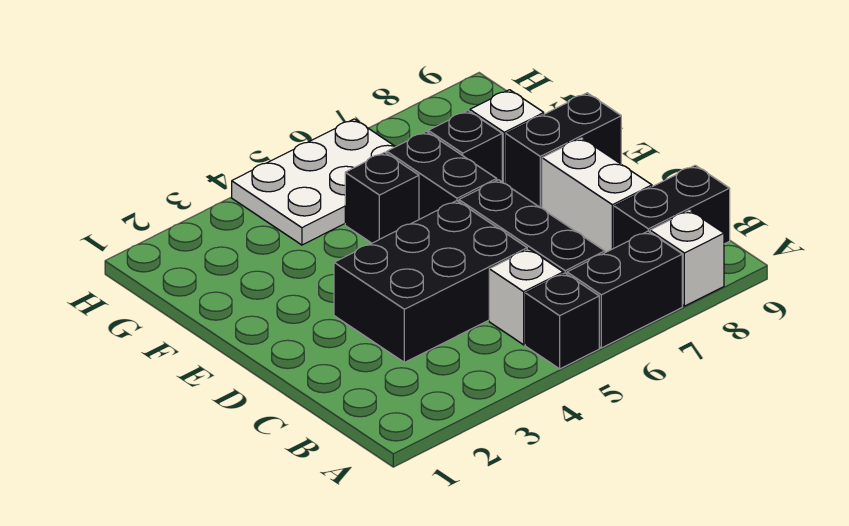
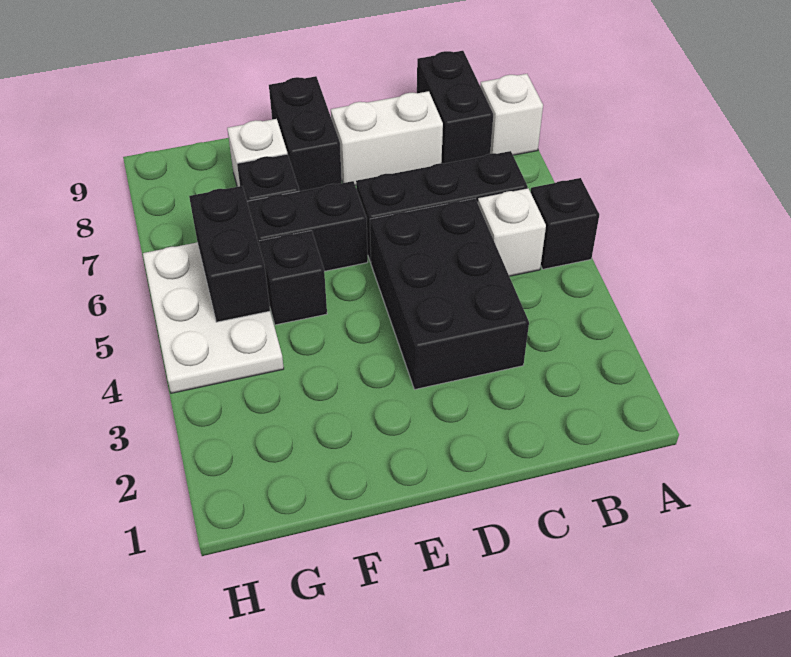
black 1x2 brick [567,231,682,348] -> black 1x2 brick moved to [189,186,270,322]

